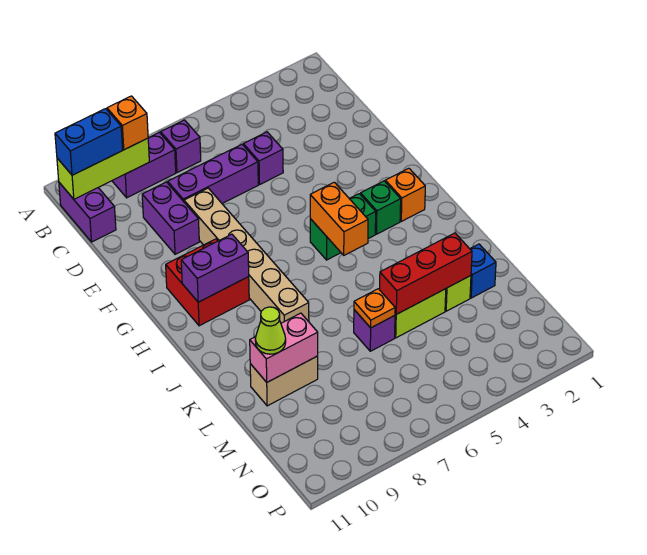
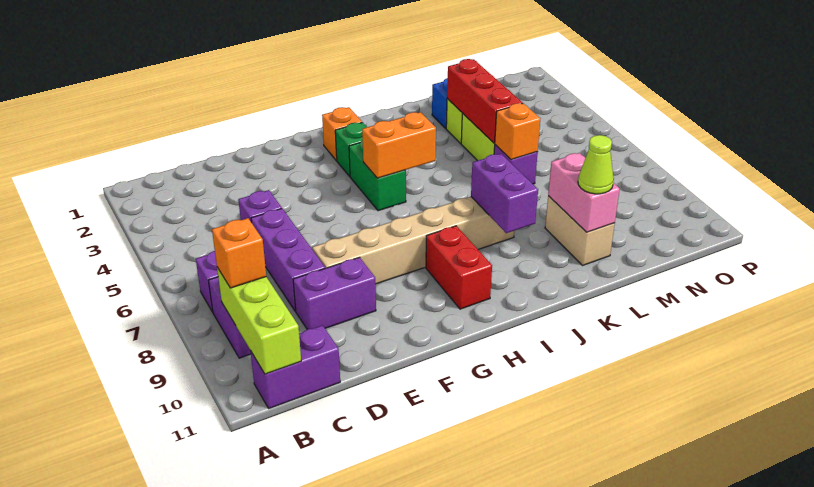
blue 1x2 brick [55,109,123,175] -> none
red 2x2 brick [166,239,249,326] -> red 1x2 brick [426,226,492,309]
purple 1x2 brick [181,234,249,302] -> purple 1x2 brick moved to [471,154,538,233]
orange 1x1 plate [354,289,395,328] -> orange 1x1 brick [495,103,540,160]

